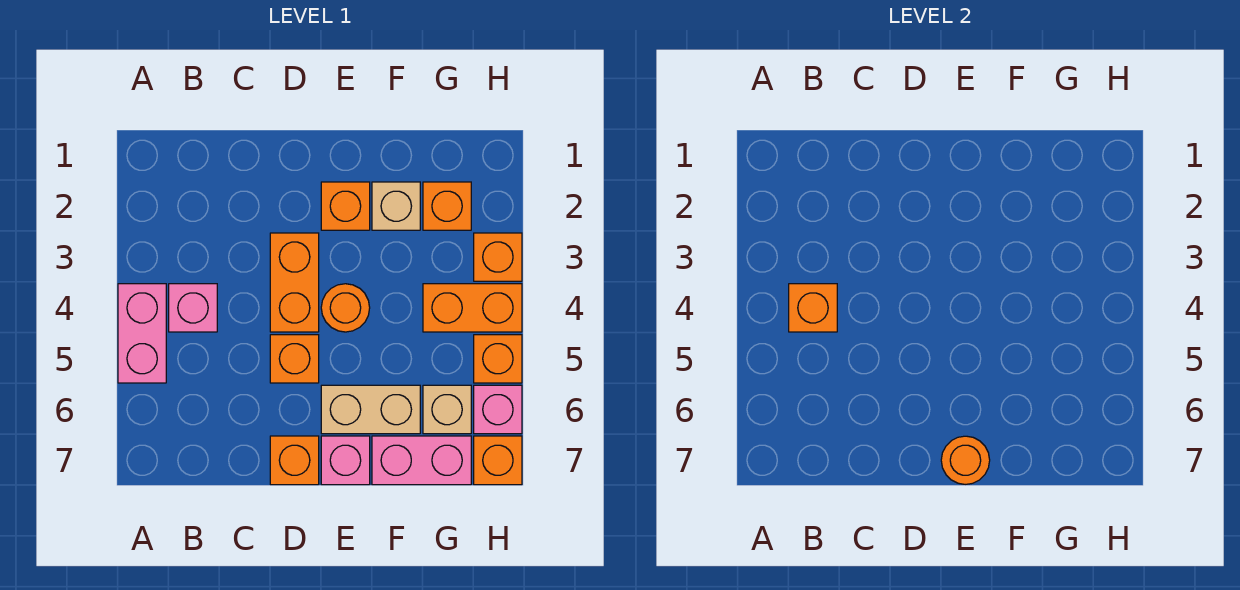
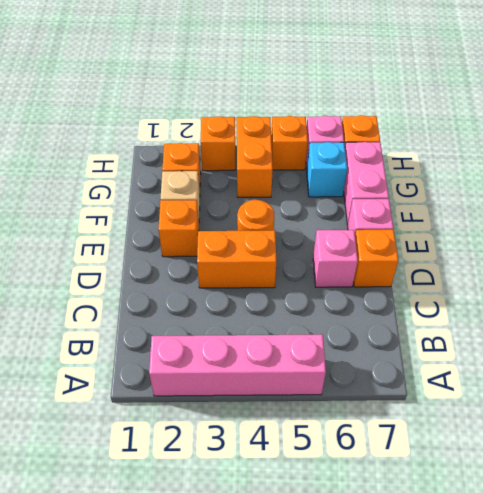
pink 1x2 brick [118,284,166,383] -> pink 1x4 brick [149,334,326,396]
pink 1x1 brick [169,284,217,332] -> pink 1x1 brick moved to [313,230,358,287]
orange 1x1 brick [789,284,837,332] -> none
orange 1x1 brick [270,335,319,383] -> none
tan 1x2 brick [321,385,420,434] -> none
orange 1x1 round brick [941,436,990,484] -> none
tan 1x1 brick [423,385,471,434] -> cyan 1x1 brick [307,142,347,197]

